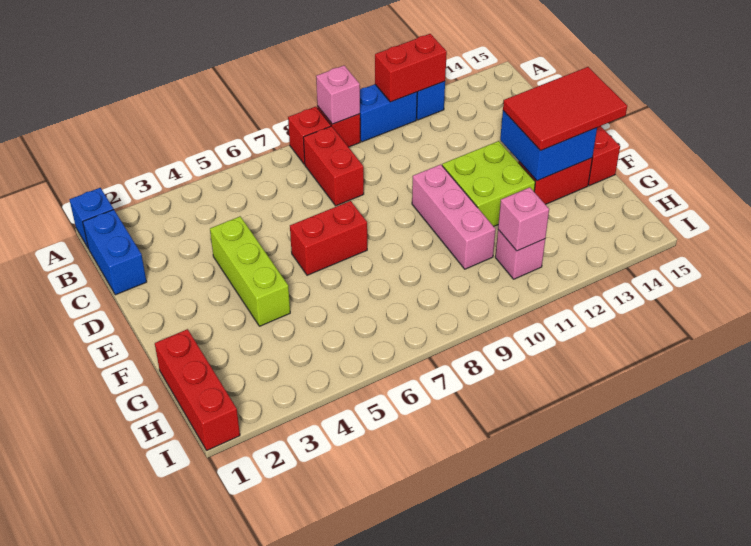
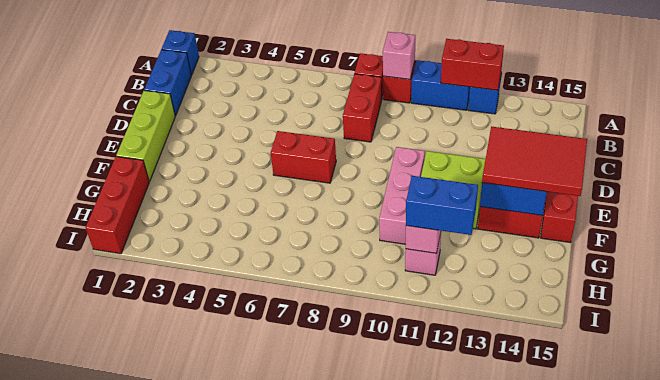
lime 1x3 brick [210,216,290,326] -> lime 1x3 brick moved to [116,91,175,182]
none -> blue 1x2 brick [406,176,478,235]

